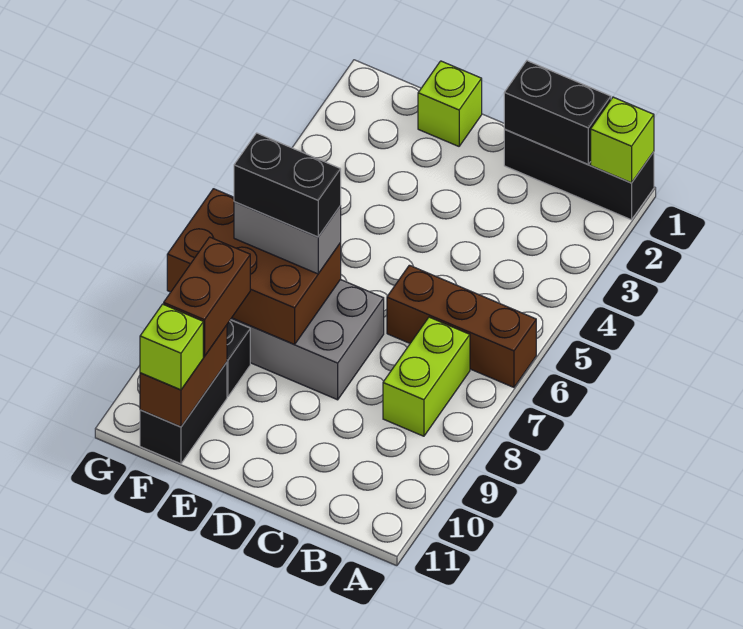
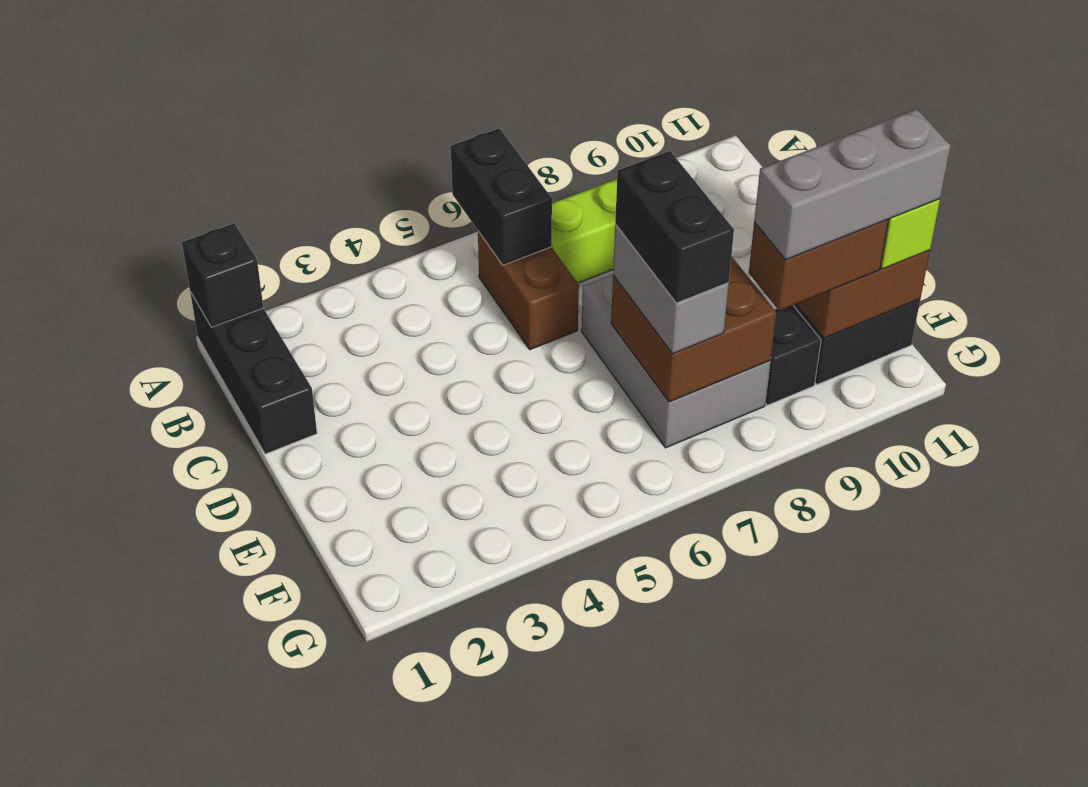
lime 1x1 brick [591,97,654,183] -> black 1x1 brick [182,223,263,327]
brown 1x3 brick [387,265,536,387] -> brown 1x2 brick [478,231,579,350]
black 1x2 brick [504,61,611,164] -> black 1x2 brick moved to [451,128,552,265]
lime 1x1 brick [418,61,482,146] -> none
brown 2x3 brick [167,189,341,344] -> brown 2x2 brick [611,256,776,402]
none -> grey 1x3 brick [754,109,951,260]

